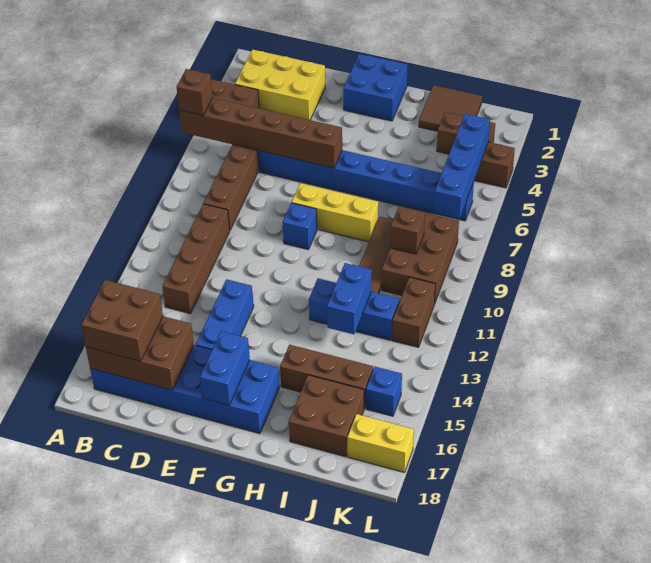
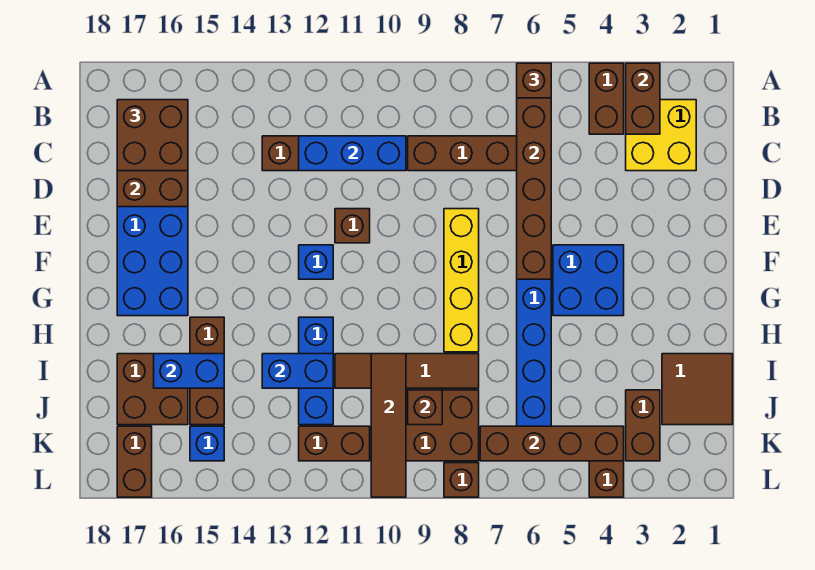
none -> brown 1x2 brick [626,63,660,134]
yellow 2x3 brick [235,49,325,120] -> yellow 2x2 brick [626,100,696,171]
none -> brown 1x1 brick [335,209,370,243]
blue 1x3 brick [196,279,254,350] -> blue 1x3 brick moved to [299,136,406,171]
blue 2x2 brick [343,54,408,121] -> blue 2x2 brick moved to [553,245,624,316]
yellow 1x3 brick [292,183,378,242] -> yellow 1x4 brick [444,209,479,352]
blue 1x1 brick [282,203,317,250] -> blue 1x1 brick moved to [299,245,333,279]
blue 1x2 brick [200,331,250,405] -> blue 1x2 brick moved to [154,354,224,388]
none -> brown 1x4 tile [371,354,406,497]
blue 1x4 brick [434,114,490,219] -> brown 1x4 brick [480,426,624,461]
yellow 1x2 brick [347,414,414,472] -> brown 1x2 brick [117,426,152,497]
none -> brown 1x1 brick [444,463,479,497]

